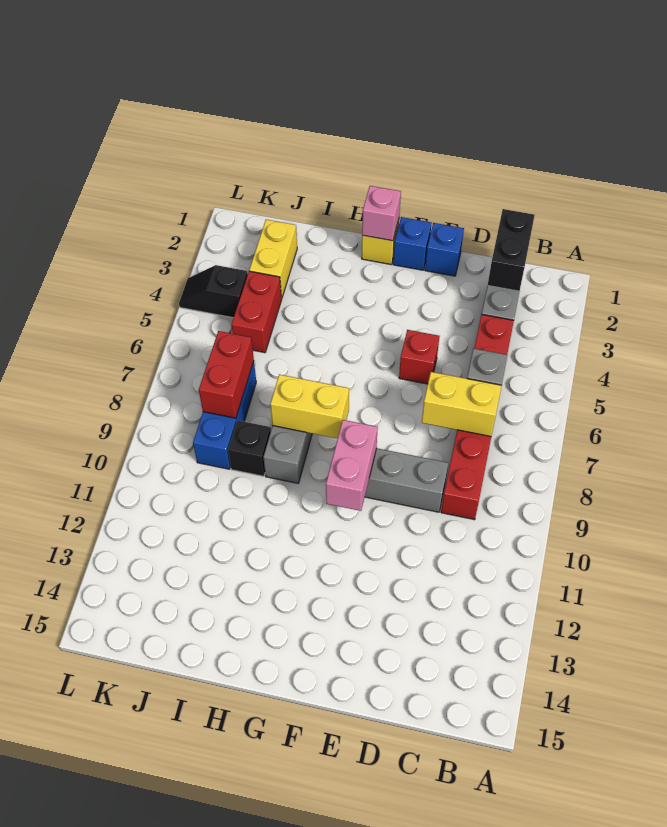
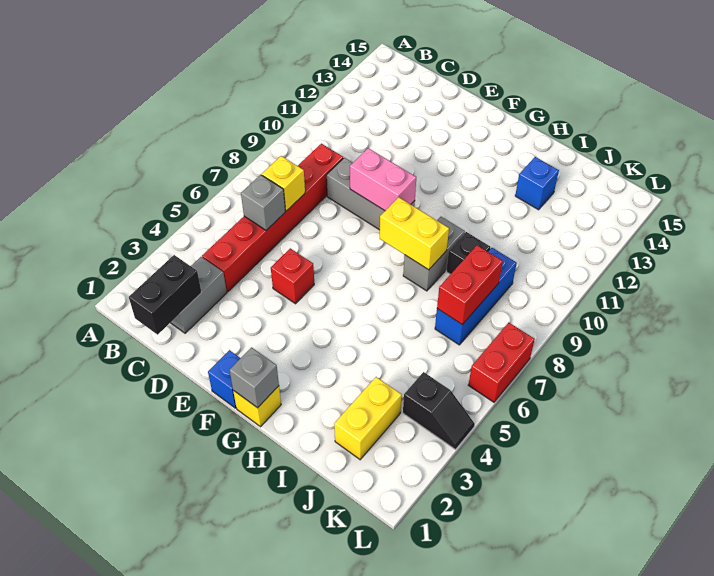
yellow 1x2 brick [422,372,502,436] -> yellow 1x1 brick [262,156,305,211]
blue 1x1 brick [425,223,464,276] -> blue 1x1 brick moved to [515,157,559,210]
pink 1x2 brick [326,420,378,511] -> pink 1x2 brick turned to [350,148,416,211]
pink 1x1 brick [362,186,401,241] -> grey 1x1 brick [229,347,279,408]
red 1x2 brick [232,271,282,353] -> red 1x2 brick moved to [469,322,535,402]

